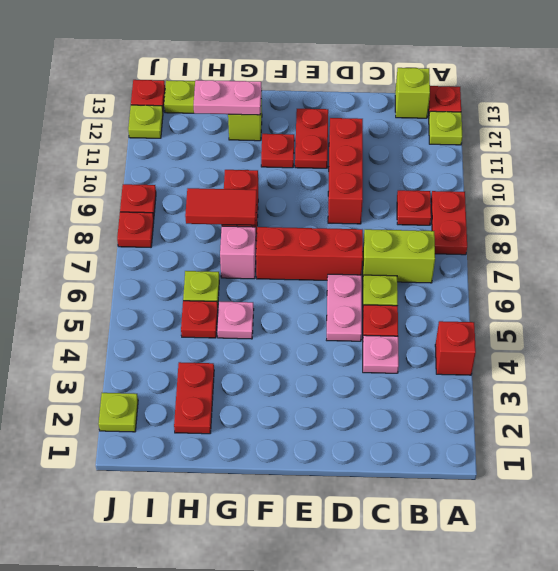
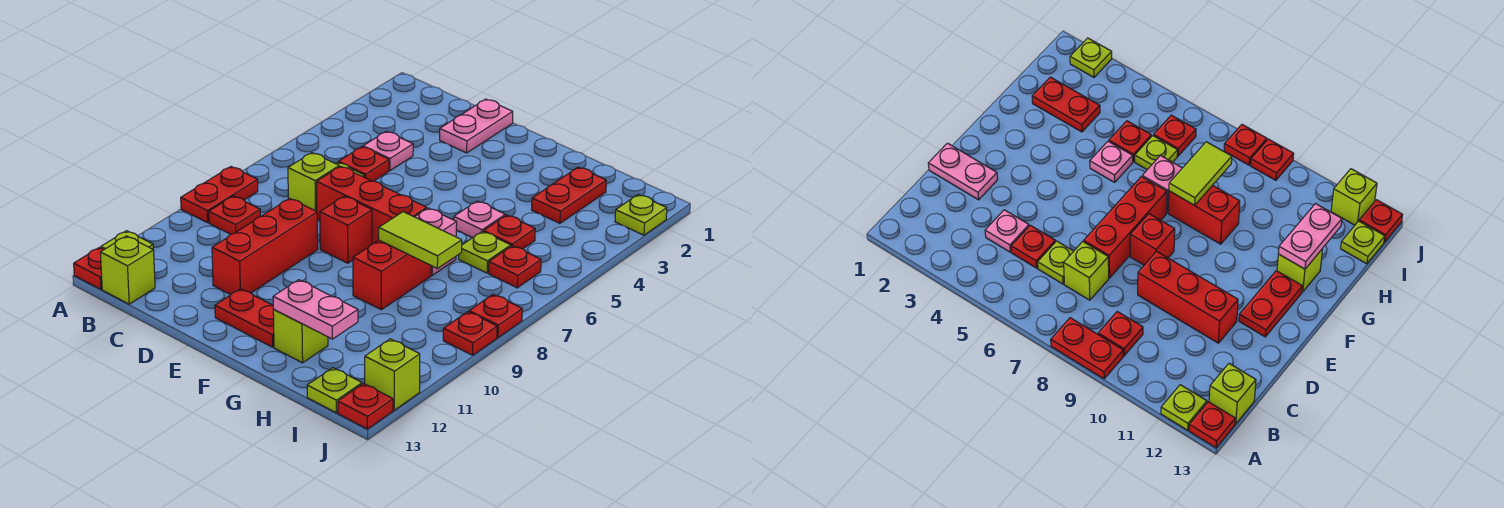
red 1x1 brick [435,321,476,375] -> red 1x1 brick moved to [320,196,372,263]
lime 1x2 brick [363,229,435,283] -> lime 1x1 brick [288,153,339,211]
pink 1x2 plate [327,274,362,341] -> pink 1x2 plate moved to [440,99,513,153]
red 1x2 plate [295,109,328,168] -> red 1x2 plate turned to [215,289,274,347]
red 1x1 plate [261,134,294,168] -> red 1x1 plate moved to [489,246,541,288]
red 1x2 tile [185,188,257,225] -> lime 1x2 tile [379,212,462,268]
lime 1x1 plate [128,105,163,138] -> lime 1x1 brick [365,339,420,410]

